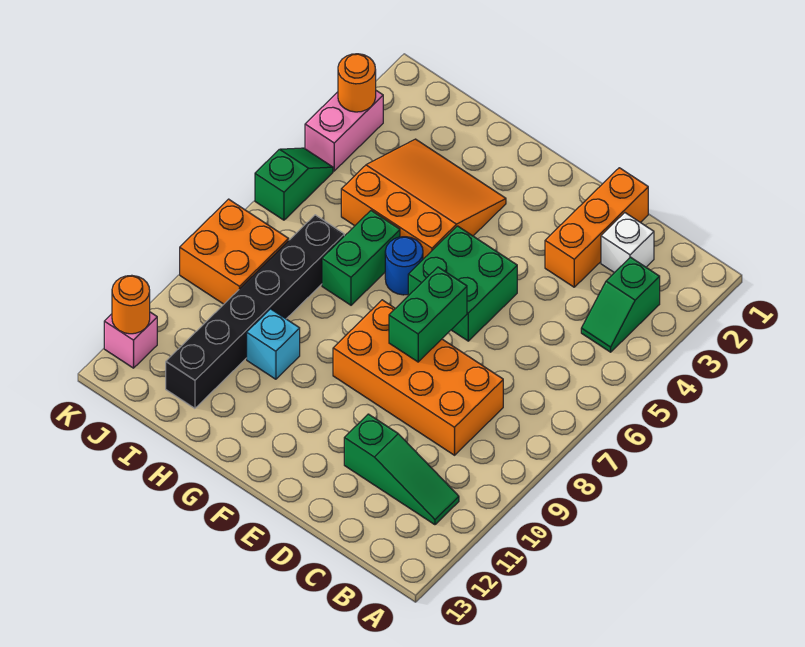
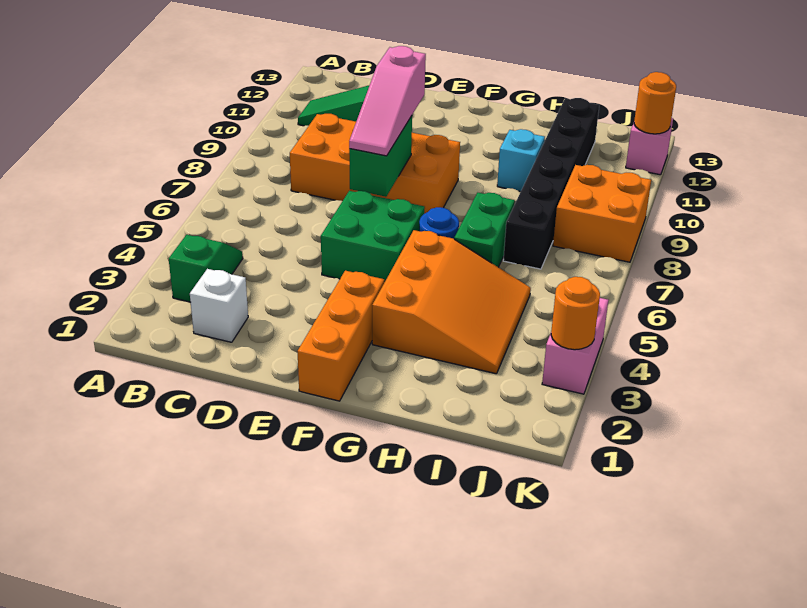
orange 1x3 brick [545,168,648,287] -> orange 1x3 brick moved to [297,271,384,401]
none -> pink 1x3 slope [349,46,426,156]
orange 3x3 slope [341,139,506,259] -> orange 3x3 slope turned to [372,230,531,374]
green 1x2 slope [255,148,333,220] -> none

